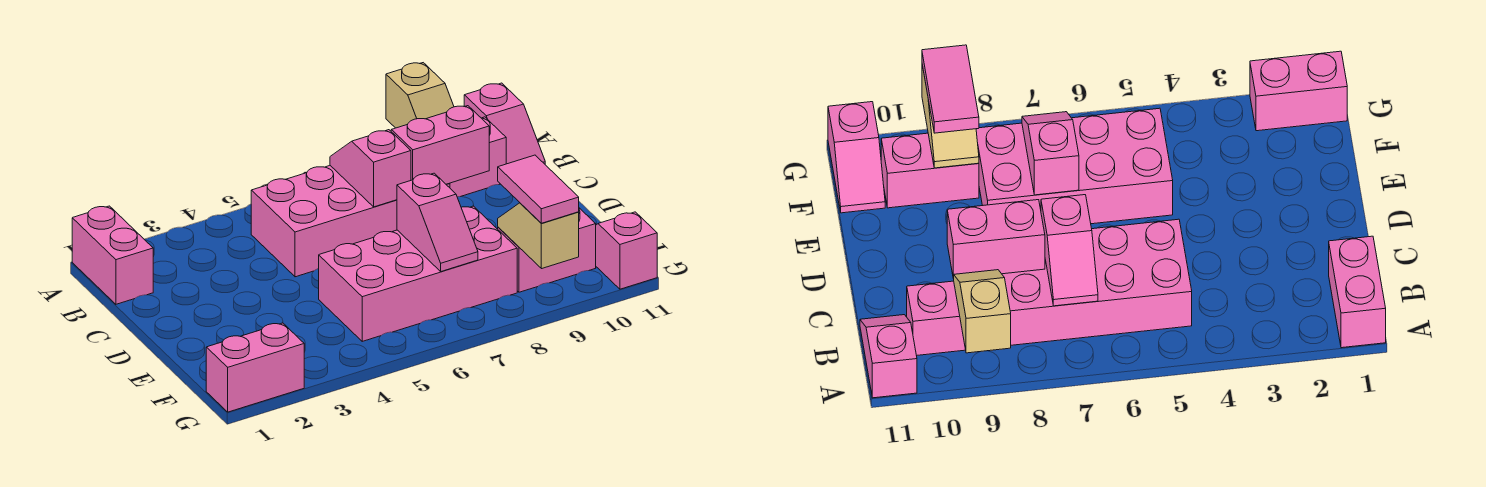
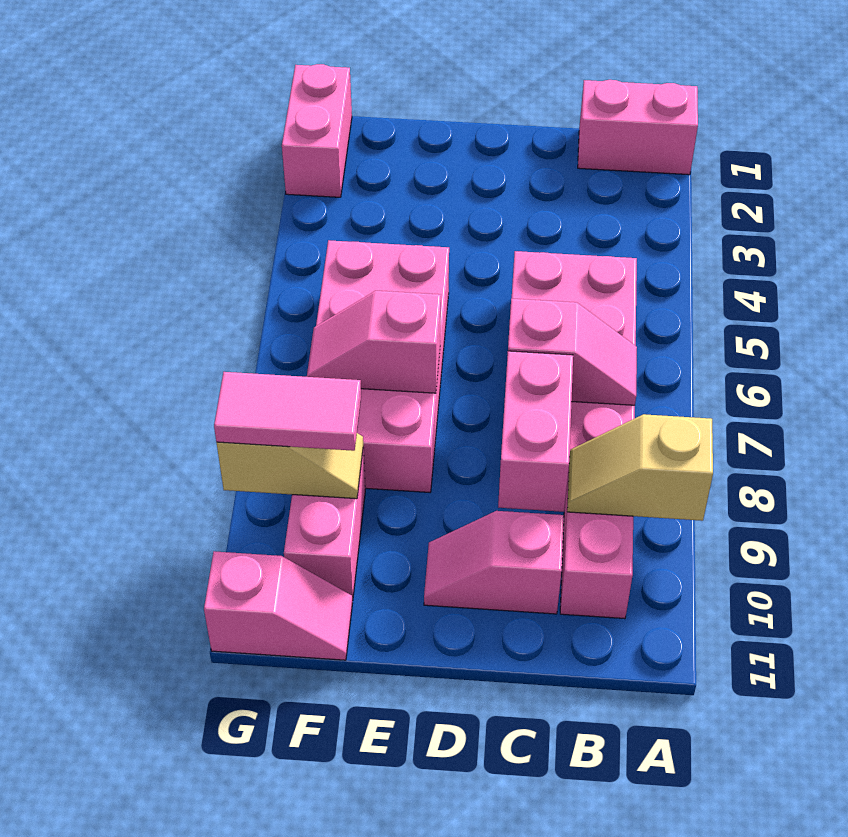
pink 1x2 slope [464,83,545,164] -> pink 1x2 slope moved to [424,511,564,614]

